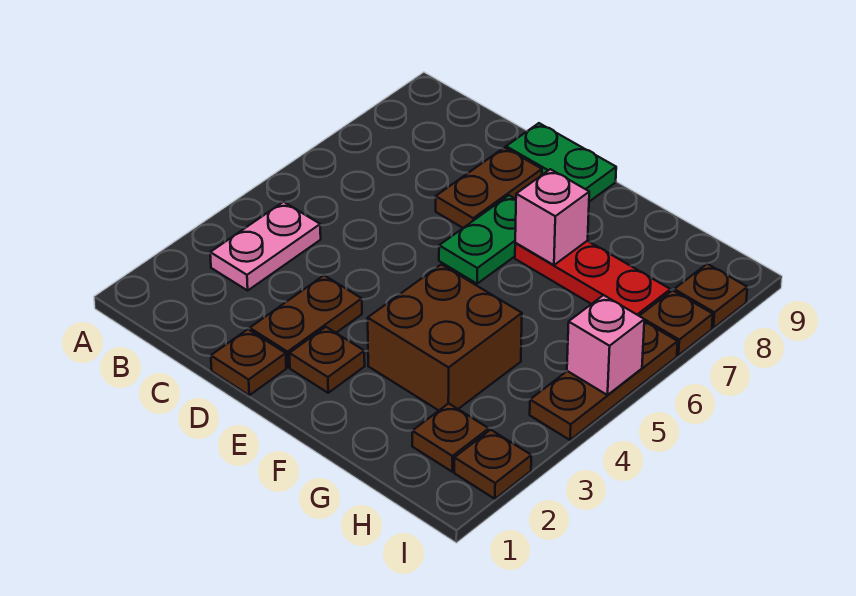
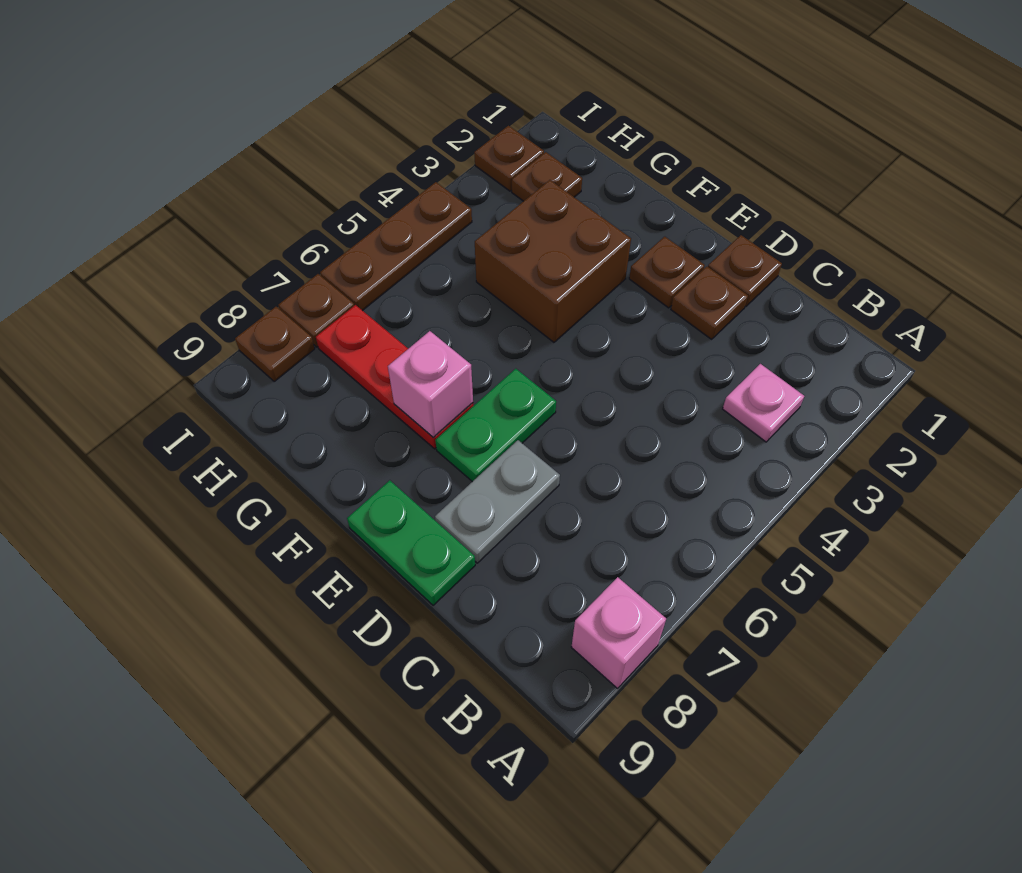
pink 1x2 plate [210,202,321,290] -> pink 1x1 plate [723,364,804,442]
brown 1x2 plate [250,275,362,367] -> brown 1x1 plate [671,267,748,339]
brown 1x2 plate [436,148,542,228] -> grey 1x2 plate [435,440,560,563]
pink 1x1 brick [567,295,644,395] -> pink 1x1 brick moved to [571,577,666,688]

